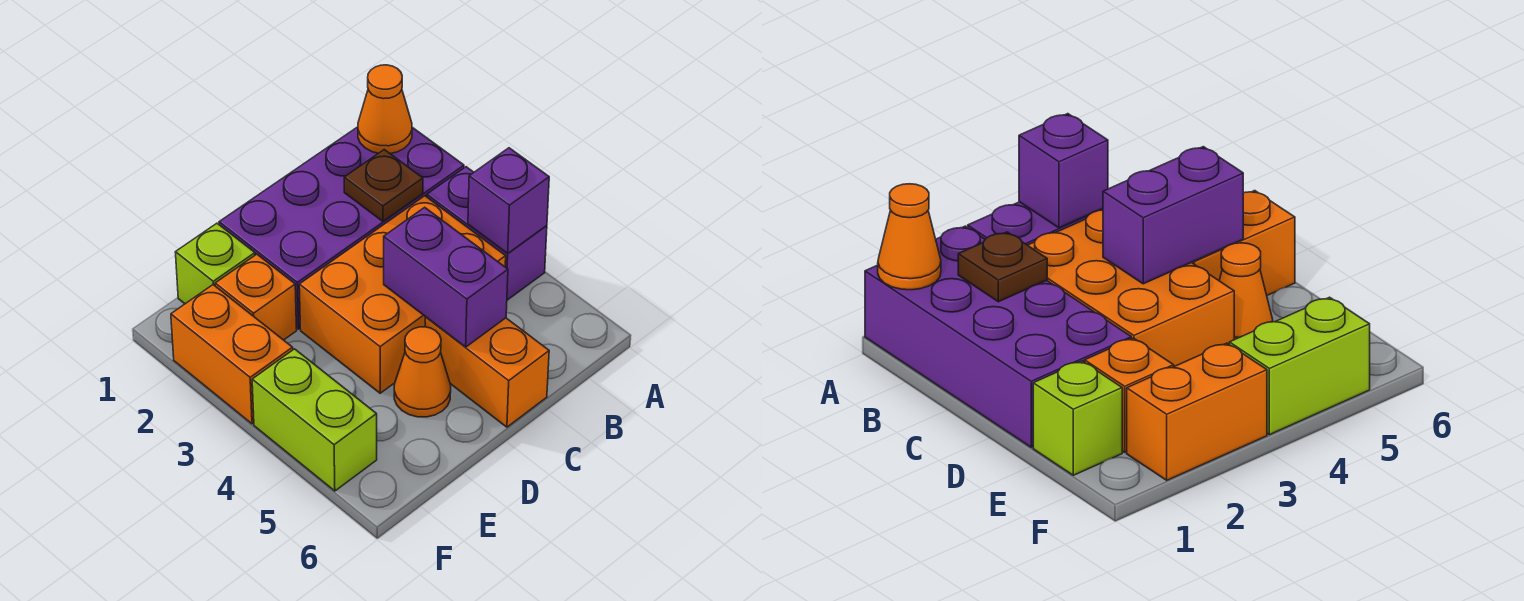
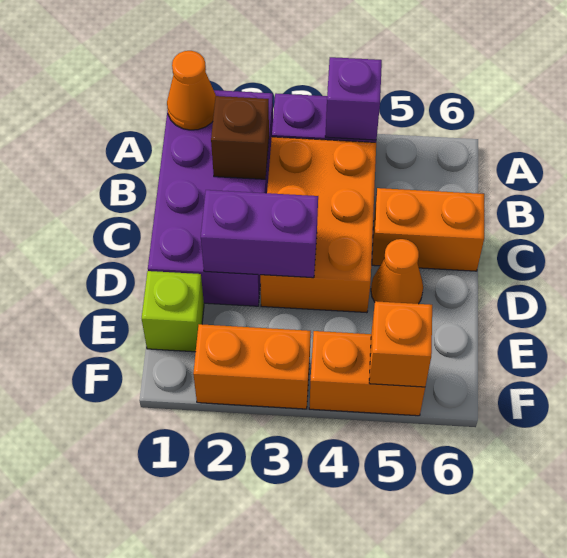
brown 1x1 plate [344,150,423,221] -> brown 1x1 brick [211,96,269,179]
purple 1x2 brick [384,207,508,347] -> purple 1x2 brick moved to [201,190,318,278]
orange 1x1 brick [215,254,297,340] -> orange 1x1 brick moved to [369,301,432,387]
lime 1x2 brick [252,349,377,491] -> orange 1x2 brick [309,331,425,416]

